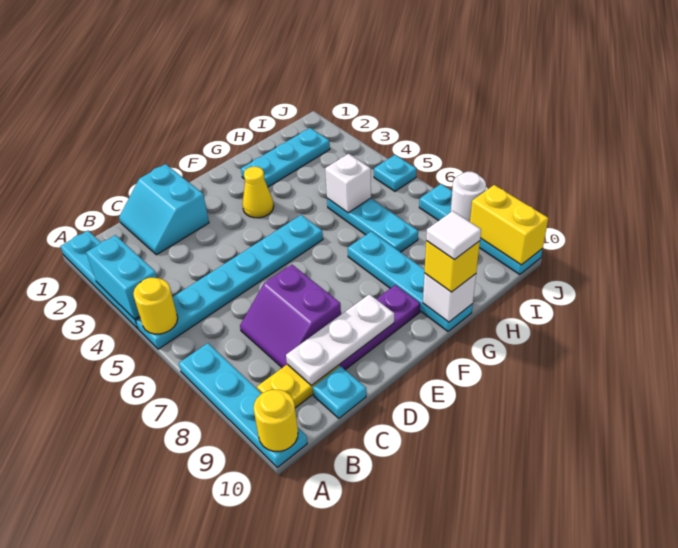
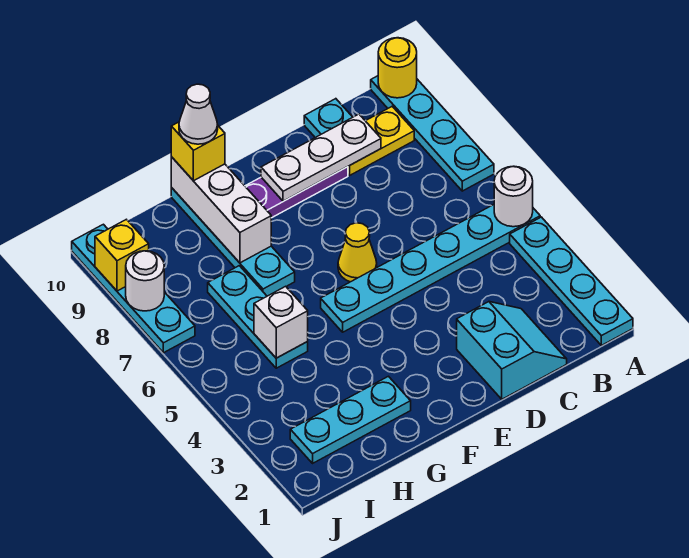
cyan 1x2 brick [86,235,157,319] -> none
yellow 1x1 round brick [133,278,178,334] -> white 1x1 round brick [494,166,533,227]
purple 2x2 slope [240,265,341,368] -> none
yellow 1x1 cone [242,167,274,218] -> yellow 1x1 cone moved to [338,223,377,282]
white 1x1 brick [423,273,476,322] -> white 1x3 brick [171,157,271,263]
white 1x1 tile [426,211,481,260] -> white 1x1 cone [179,84,218,144]
cyan 1x1 plate [374,155,416,191] -> none
yellow 1x2 brick [470,185,548,265] -> yellow 1x1 brick [95,219,149,291]

